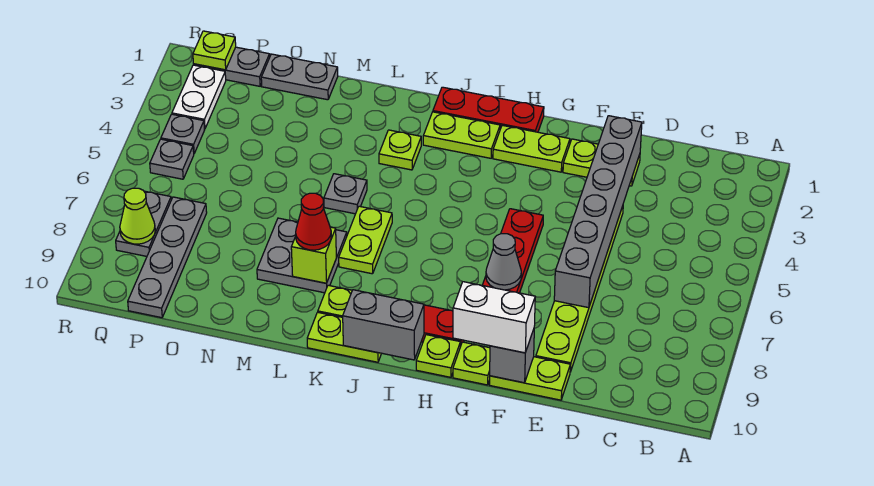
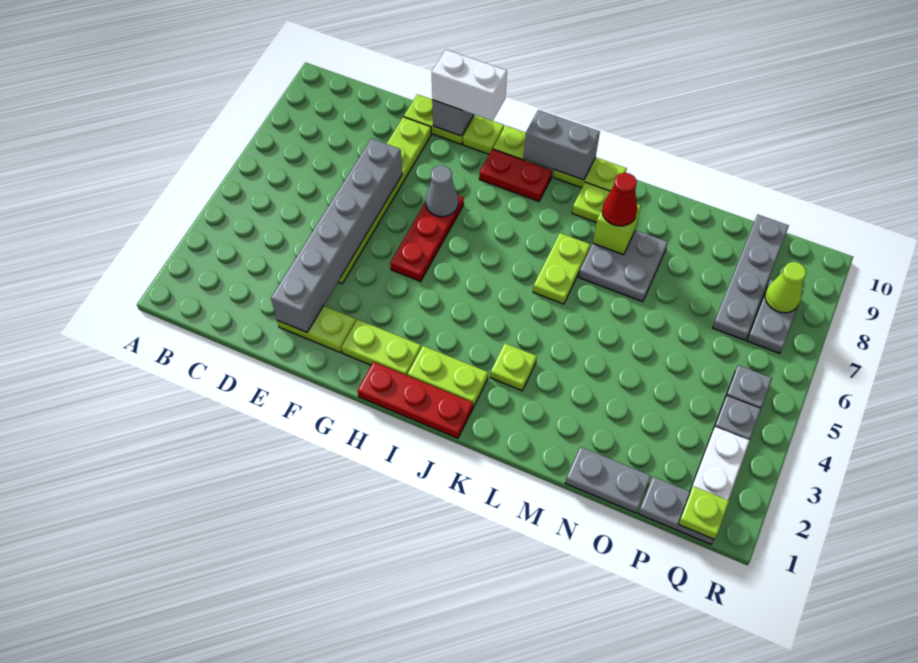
grey 1x1 plate [324,174,367,214] -> none

